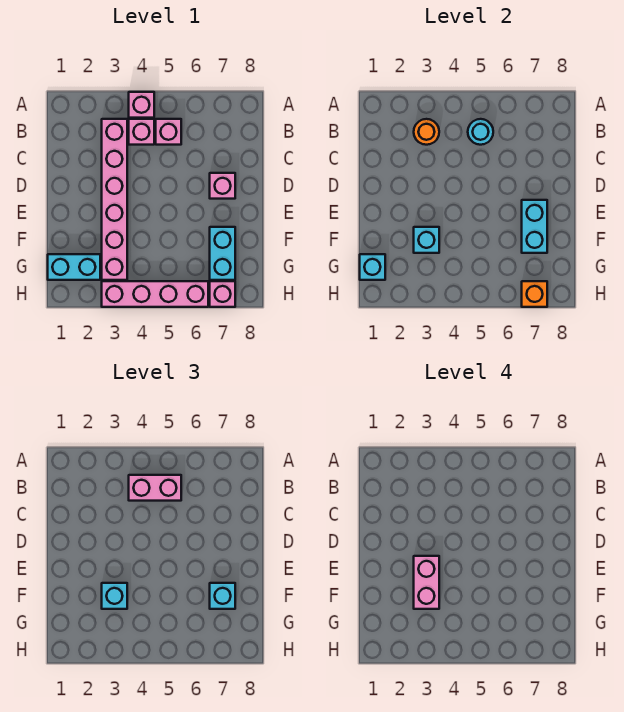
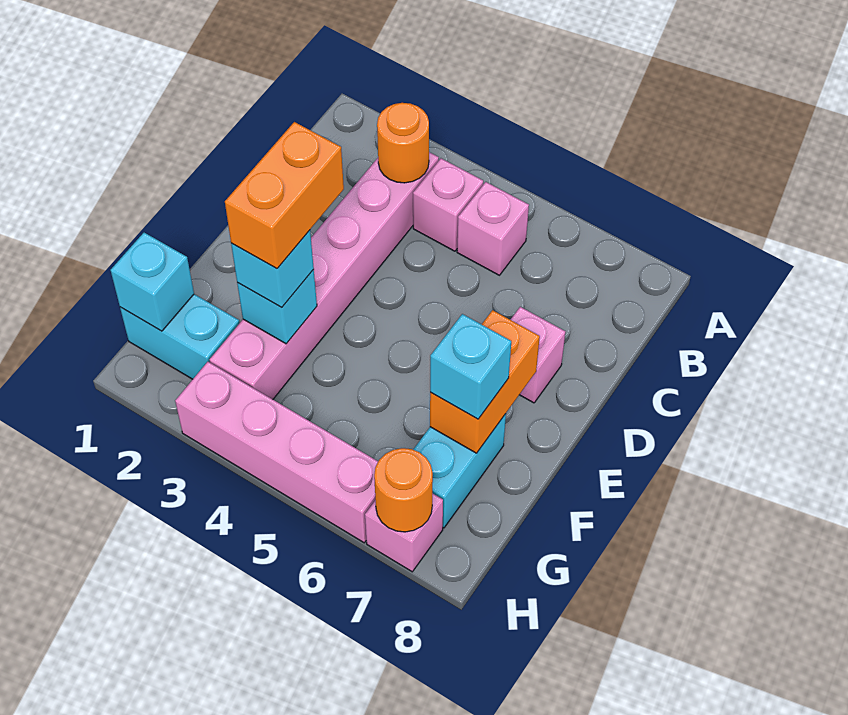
pink 1x1 brick [129,92,154,118] -> none
pink 1x2 brick [129,475,181,501] -> none
cyan 1x1 round brick [468,119,493,145] -> none
pink 1x2 brick [414,556,439,609] -> orange 1x2 brick [225,122,344,269]
cyan 1x2 brick [522,200,547,253] -> orange 1x2 brick [430,310,540,453]
orange 1x1 brick [522,281,547,307] -> orange 1x1 round brick [374,448,433,532]

